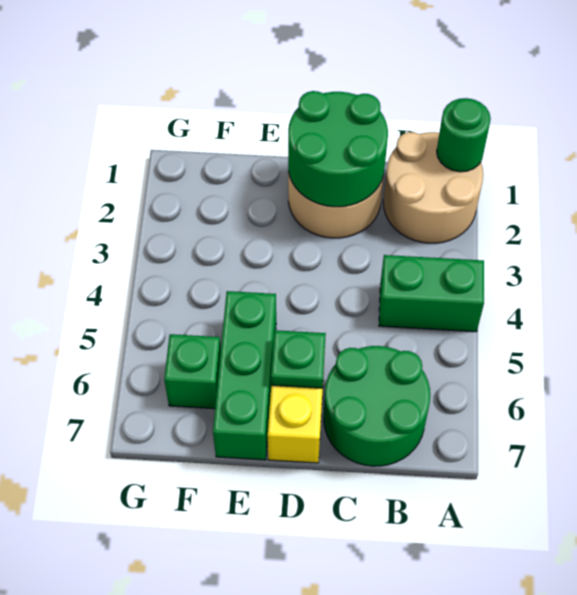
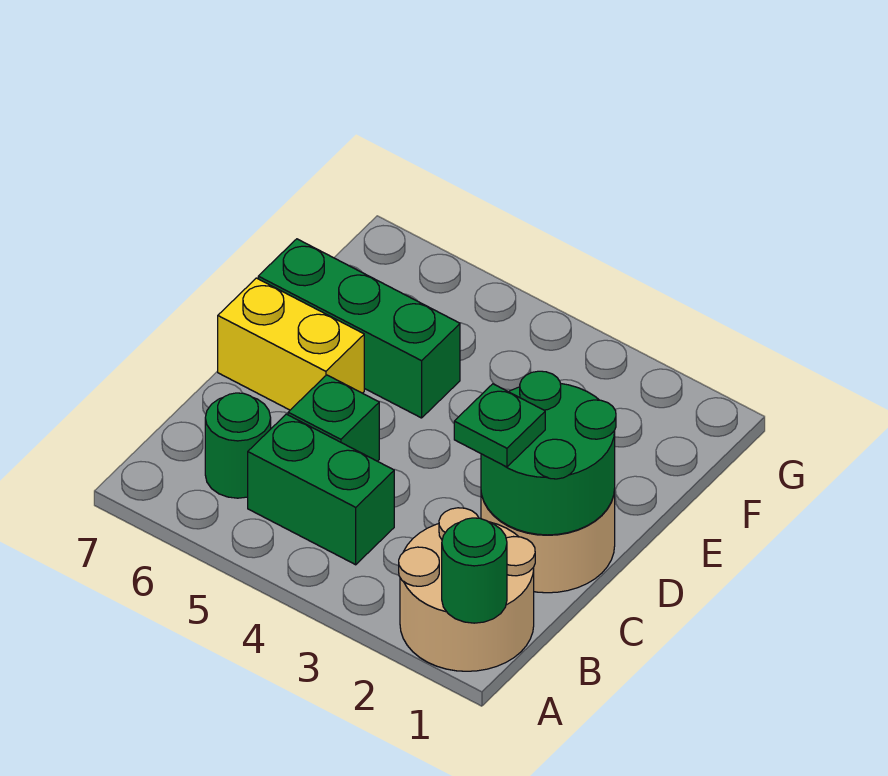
green 1x2 brick [379,255,484,332] -> green 1x2 brick turned to [248,414,394,565]
green 2x2 round brick [324,346,430,466] -> green 1x1 round brick [205,393,271,498]
green 1x1 plate [271,330,326,388] -> green 1x1 plate moved to [454,384,545,467]
green 1x1 brick [164,334,221,409] -> green 1x1 brick moved to [288,375,379,461]

